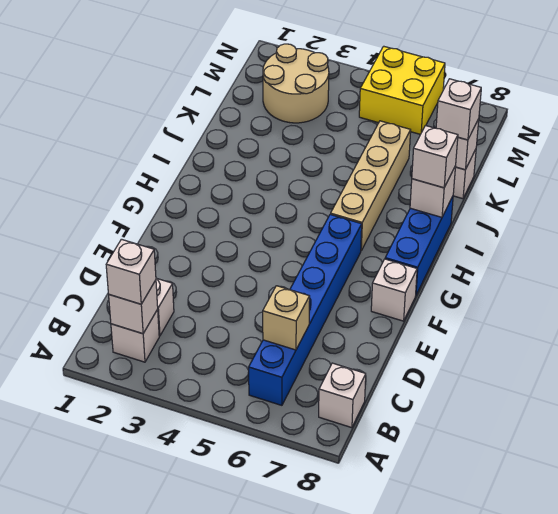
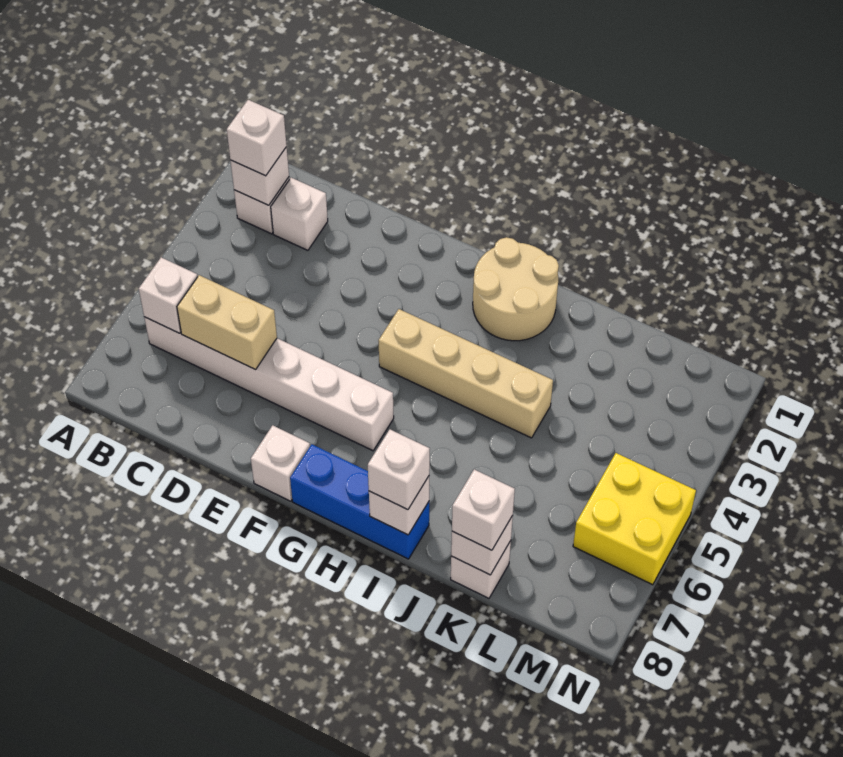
blue 1x6 brick [249,214,362,405] -> white 1x6 brick [144,317,394,451]
white 1x1 brick [319,363,366,428] -> white 1x1 brick moved to [139,257,197,333]
tan 1x1 brick [263,286,310,350] -> tan 1x2 brick [177,275,277,370]
tan 1x4 brick [331,121,411,251] -> tan 1x4 brick moved to [378,309,553,438]
tan 2x2 round brick [263,44,329,123] -> tan 2x2 round brick moved to [473,237,559,341]

